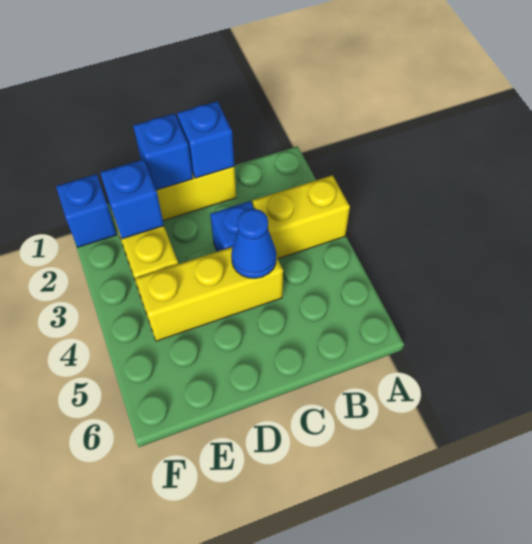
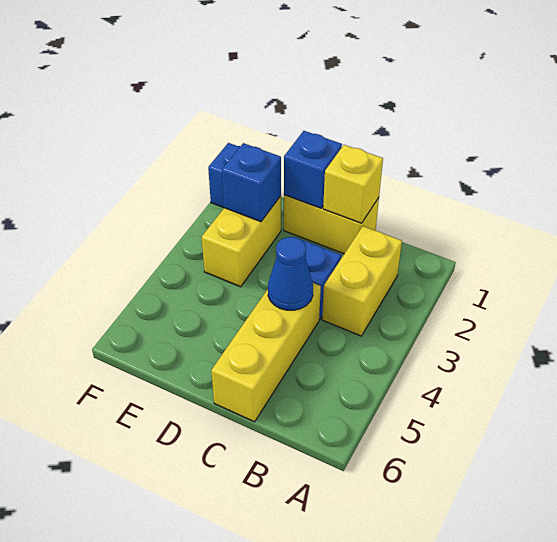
yellow 1x2 brick [253,175,350,259] -> yellow 1x2 brick turned to [322,226,402,336]
blue 1x1 brick [177,101,234,178] -> yellow 1x1 brick [323,145,383,223]
yellow 1x3 brick [135,247,283,341] -> yellow 1x3 brick turned to [211,283,321,422]

